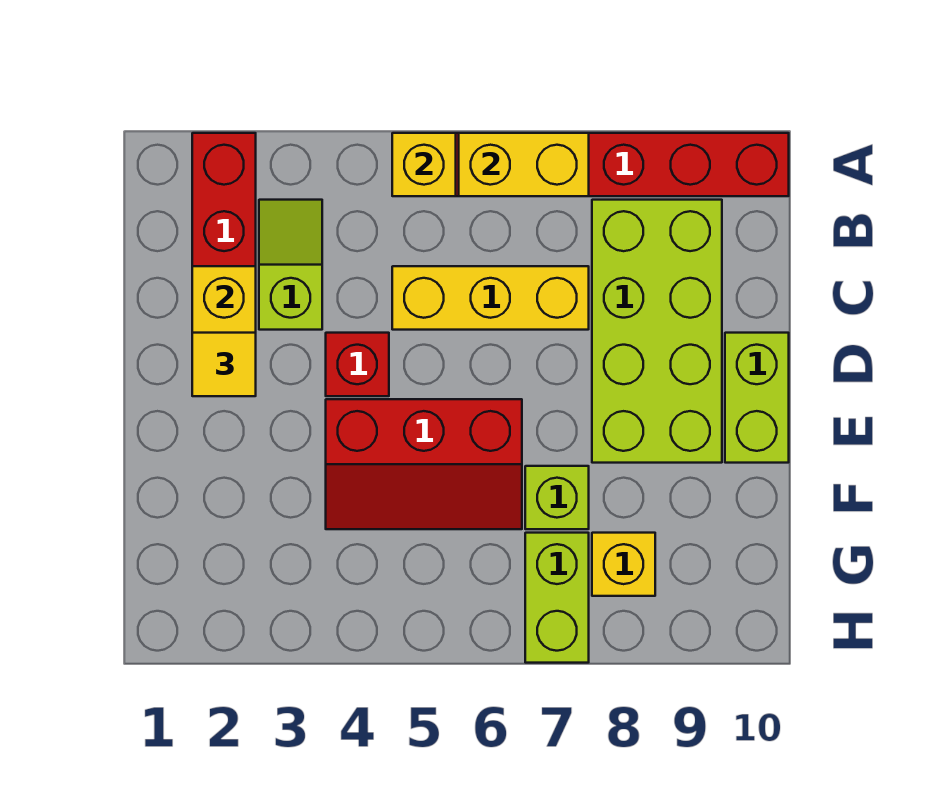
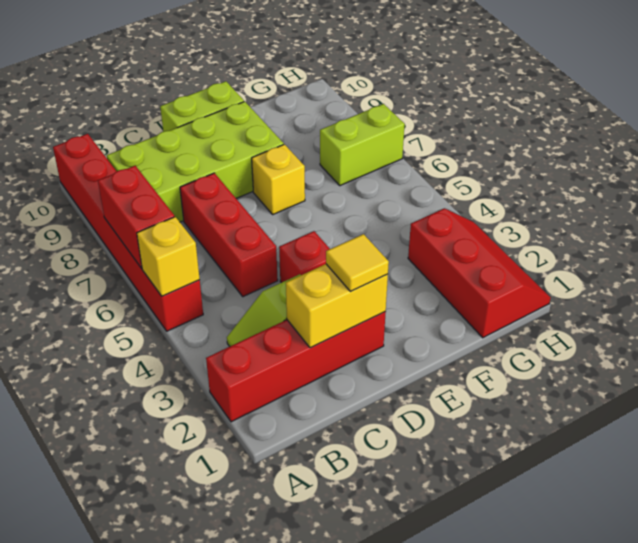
yellow 1x2 brick [459,133,589,196] -> red 1x2 brick [98,166,175,268]
yellow 1x3 brick [392,266,589,330] -> red 1x3 brick [180,173,278,297]
red 2x3 slope [326,399,522,529] -> red 2x3 slope moved to [408,208,551,338]
lime 1x1 brick [525,466,589,529] -> none
yellow 1x1 brick [592,533,655,596] -> yellow 1x1 brick moved to [252,144,305,214]

